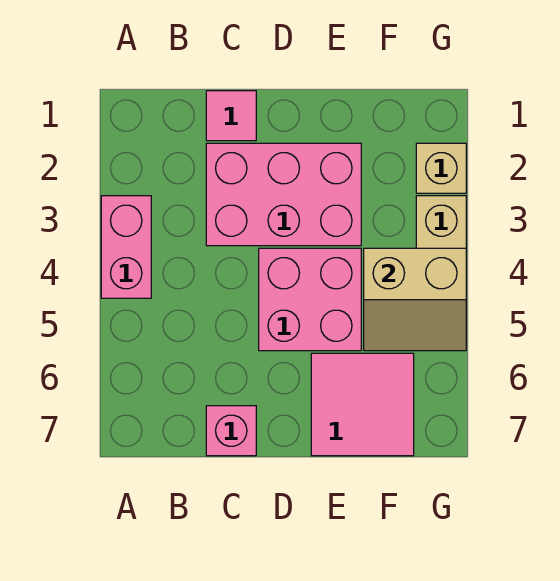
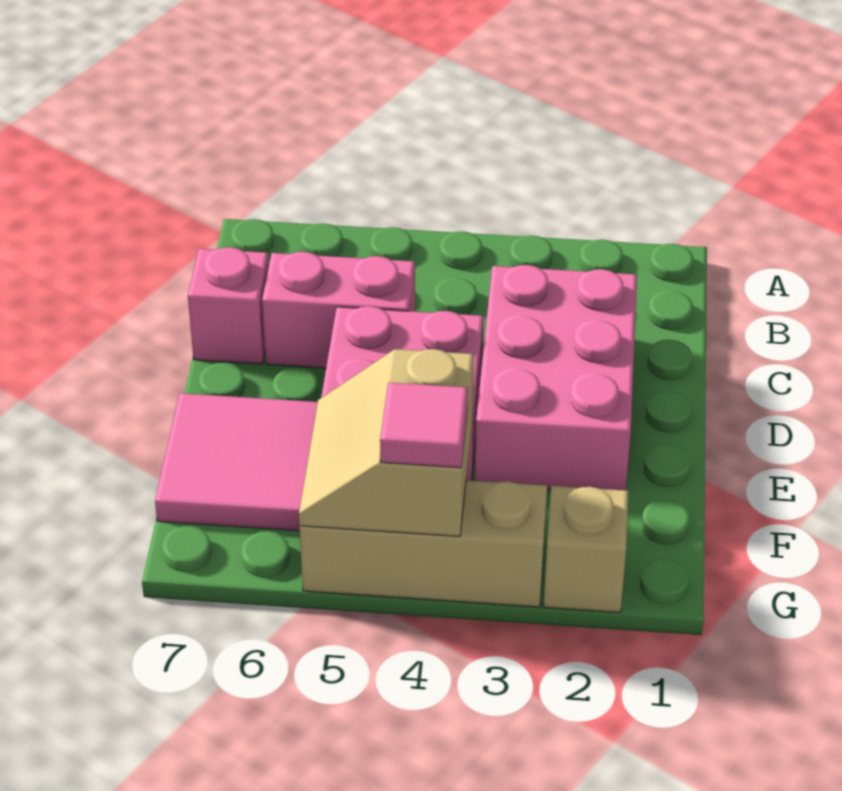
pink 1x2 brick [101,196,151,298] -> pink 1x2 brick moved to [262,252,415,368]
pink 1x1 tile [206,91,256,141] -> pink 1x1 tile moved to [380,382,468,468]

